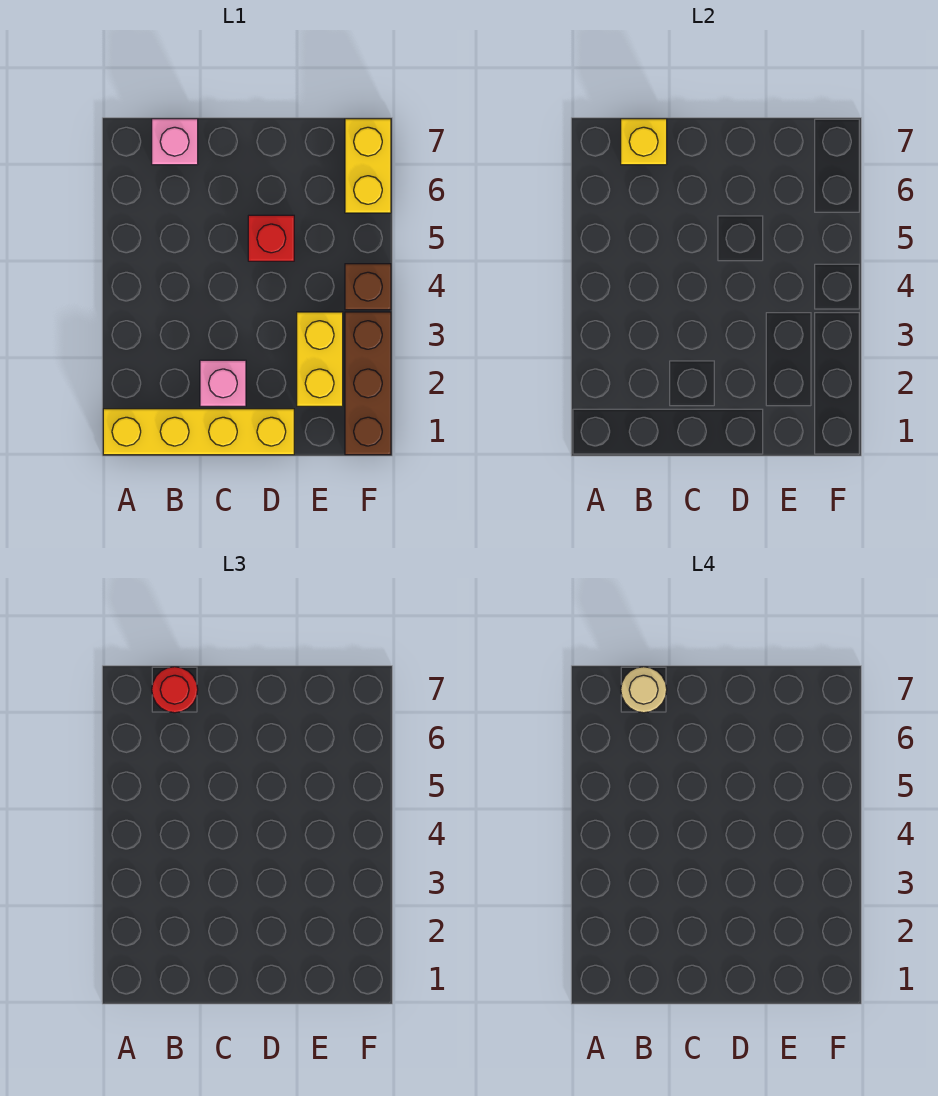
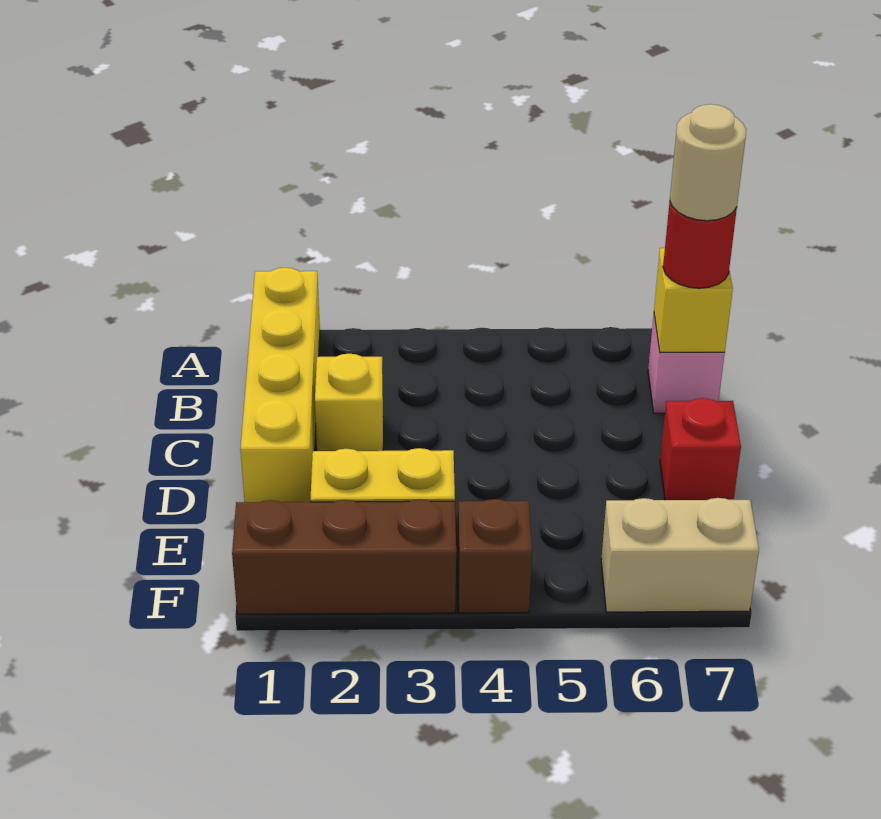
pink 1x1 brick [200,360,246,406] -> yellow 1x1 brick [315,354,383,451]
red 1x1 brick [248,215,294,261] -> red 1x1 brick moved to [660,398,741,500]
yellow 1x2 brick [345,119,391,213] -> tan 1x2 brick [601,498,759,612]

